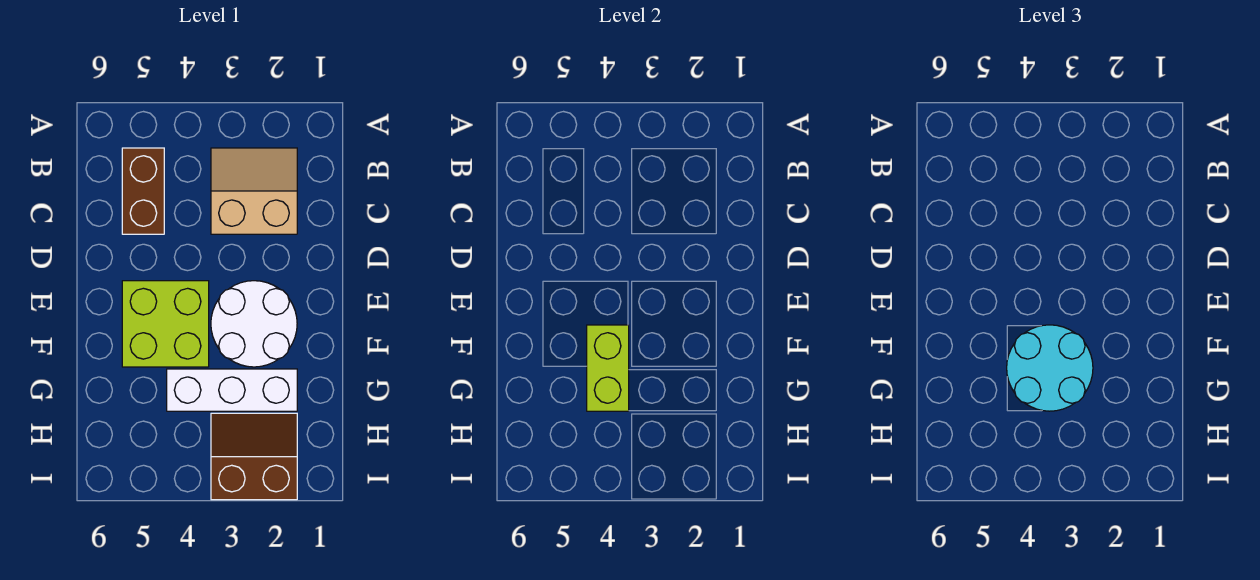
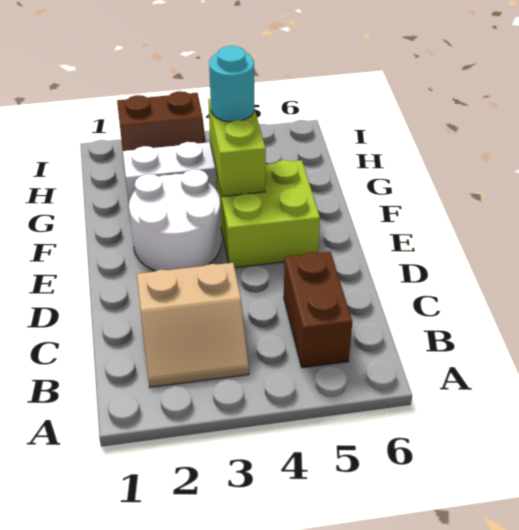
cyan 2x2 round brick [1007,325,1093,411] -> cyan 1x1 round brick [209,46,254,122]

